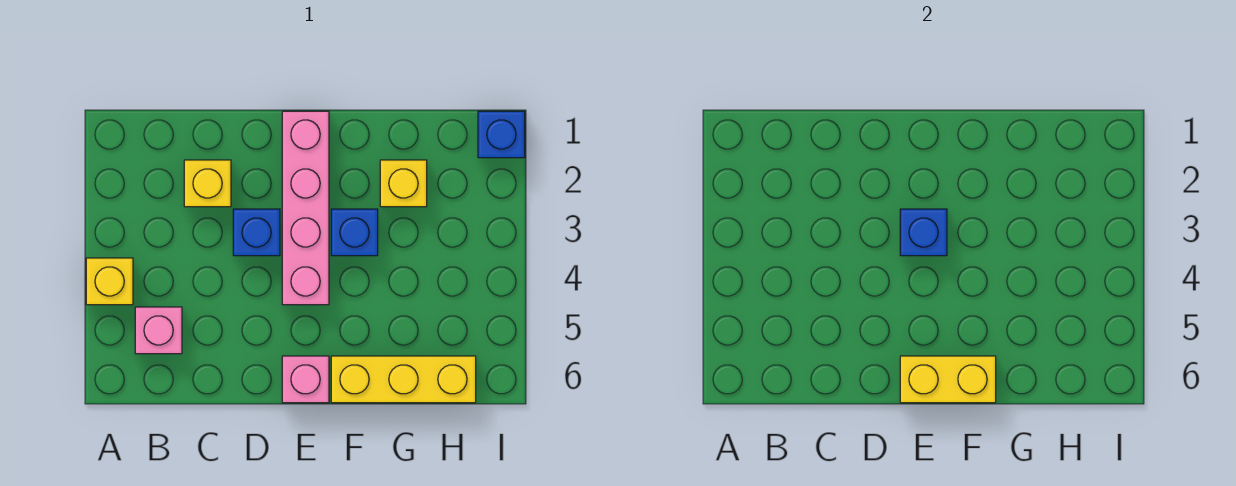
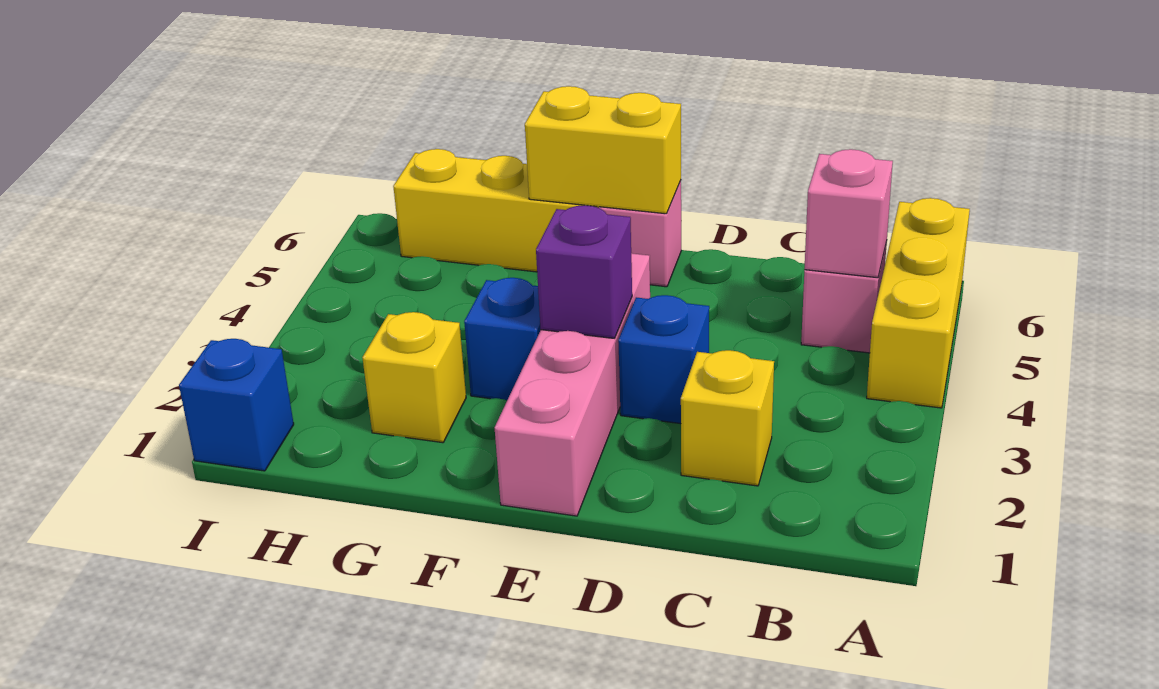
yellow 1x1 brick [86,258,133,305] -> yellow 1x3 brick [867,198,970,408]
none -> pink 1x1 brick [804,149,893,278]
blue 1x1 brick [900,209,947,256] -> purple 1x1 brick [536,205,632,338]

